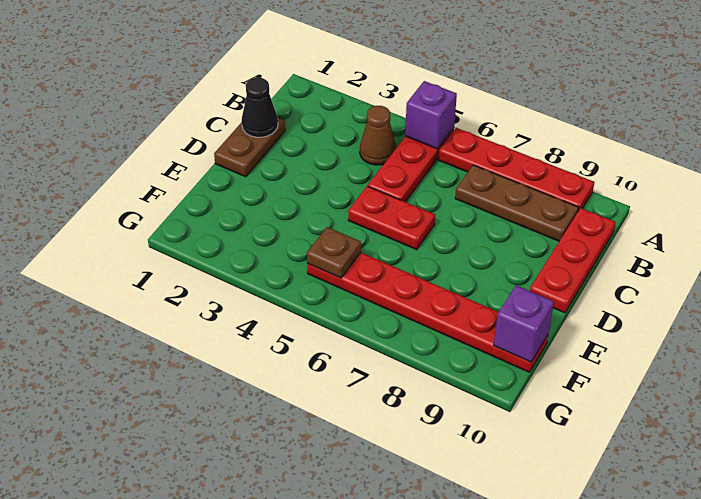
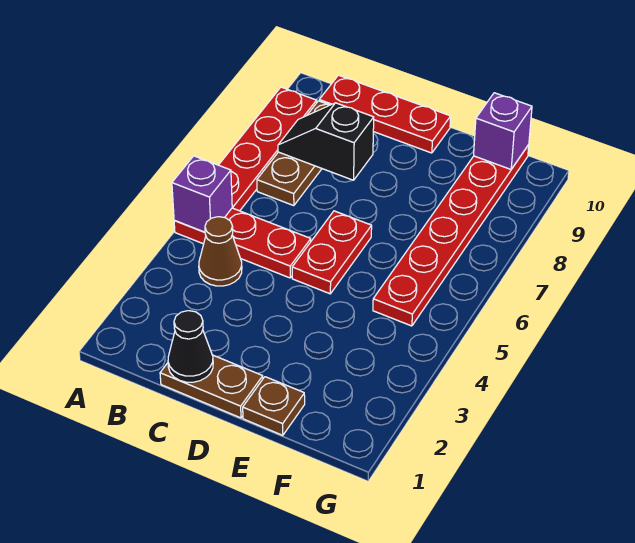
none -> black 1x2 slope [278,103,374,180]
brown 1x1 plate [307,227,361,278] -> brown 1x1 plate moved to [243,377,305,435]

